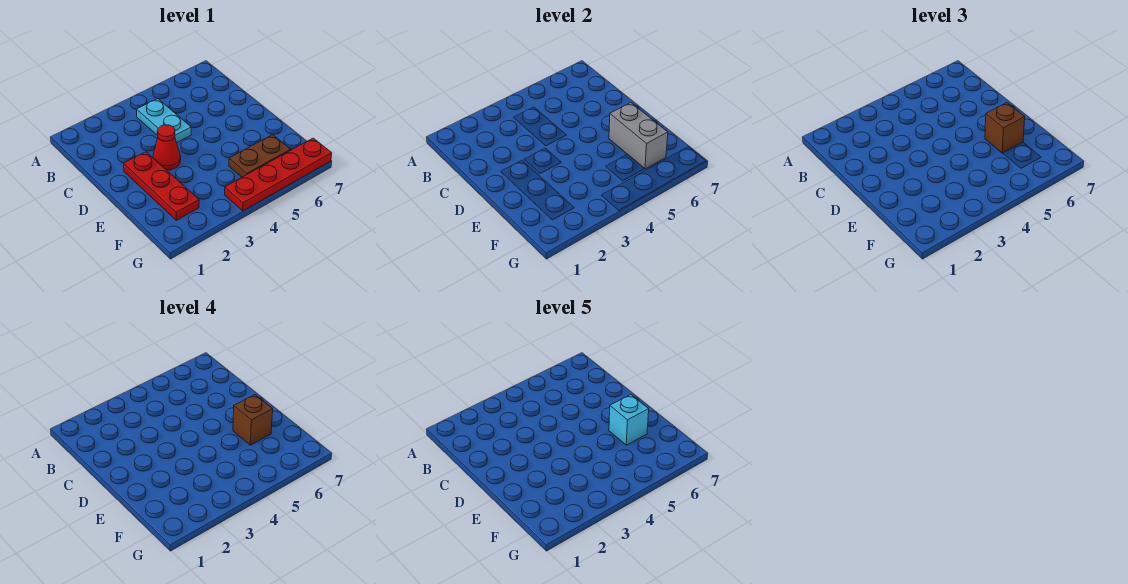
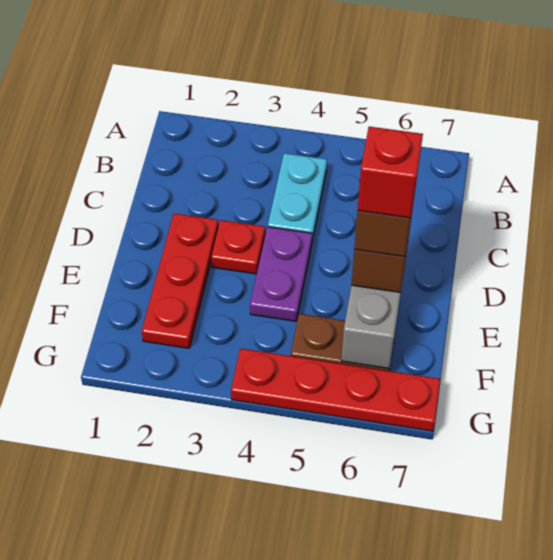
red 1x1 cone [153,125,181,170] -> red 1x1 plate [211,220,265,274]
none -> purple 1x2 plate [250,227,312,321]
cyan 1x1 brick [609,395,649,445] -> red 1x1 brick [358,127,423,218]

